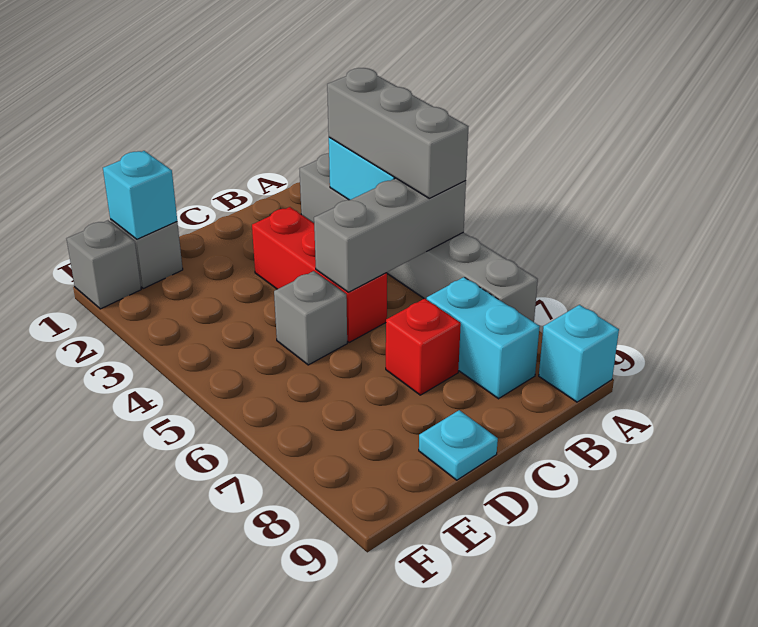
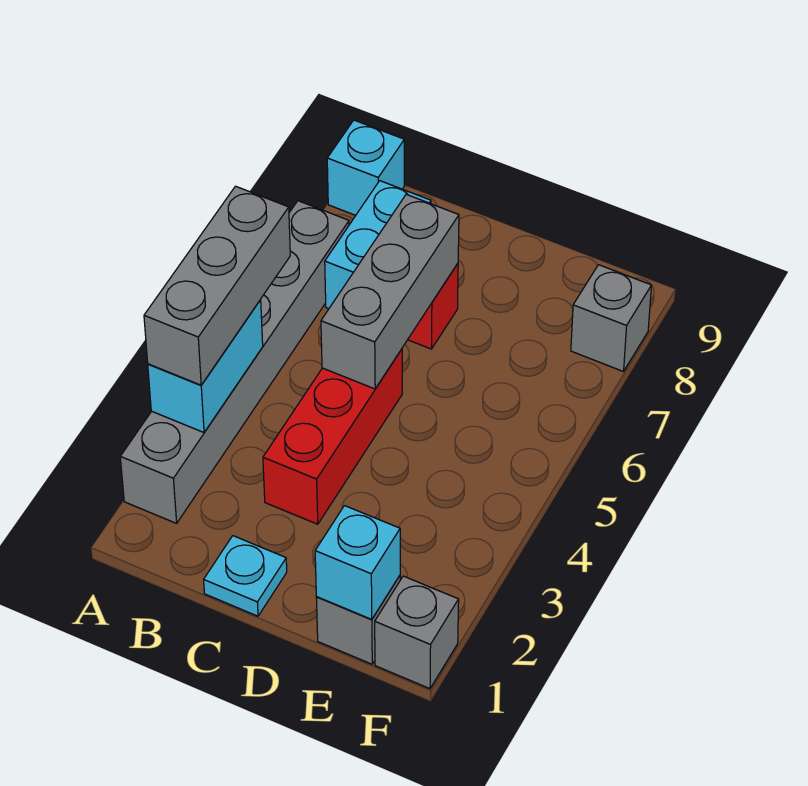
grey 1x3 brick [314,178,466,292] -> grey 1x3 brick turned to [321,194,459,389]
grey 1x1 brick [274,271,347,365] -> grey 1x1 brick moved to [571,265,652,372]
cyan 1x1 plate [419,410,498,480] -> cyan 1x1 plate moved to [204,536,287,616]

